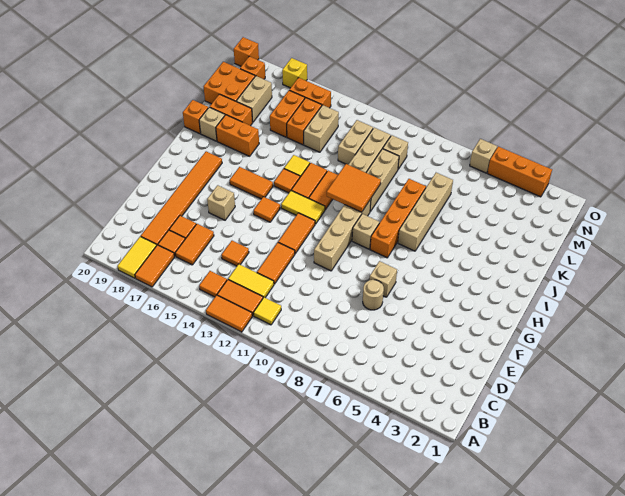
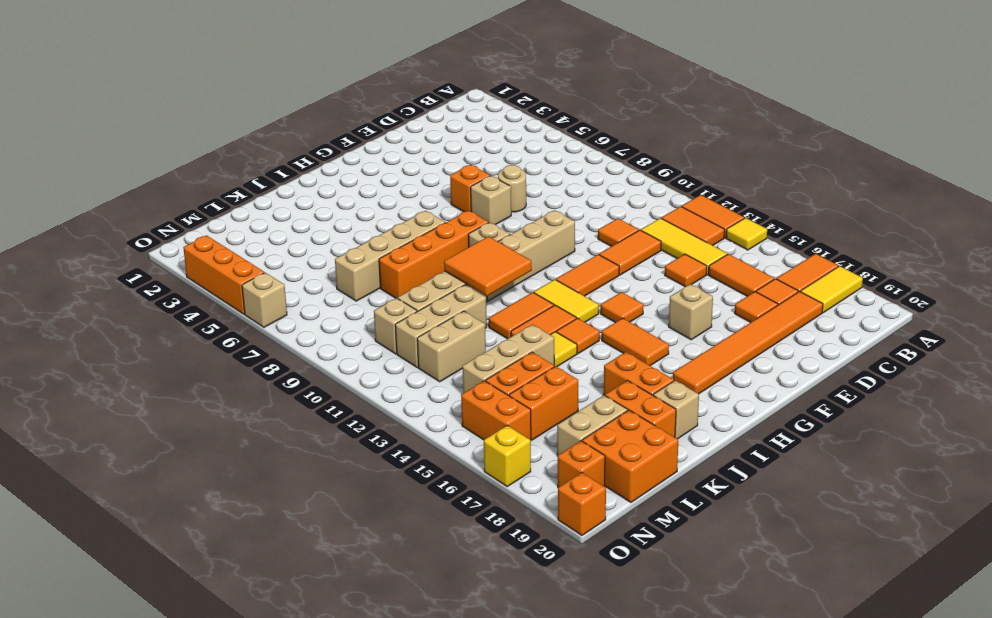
yellow 1x1 tile [253,297,281,325] -> yellow 1x1 tile moved to [726,218,767,250]
orange 1x1 tile [199,271,227,297] -> orange 1x1 tile moved to [598,218,639,246]
yellow 1x2 tile [228,264,274,298] -> yellow 1x3 tile [641,218,727,275]
orange 1x2 tile [175,224,214,265] -> orange 1x2 tile turned to [708,254,774,296]
orange 1x1 brick [183,100,208,134] -> orange 1x1 brick moved to [450,165,490,212]
tan 1x2 brick [304,105,339,152] -> tan 1x3 brick [462,324,554,393]

